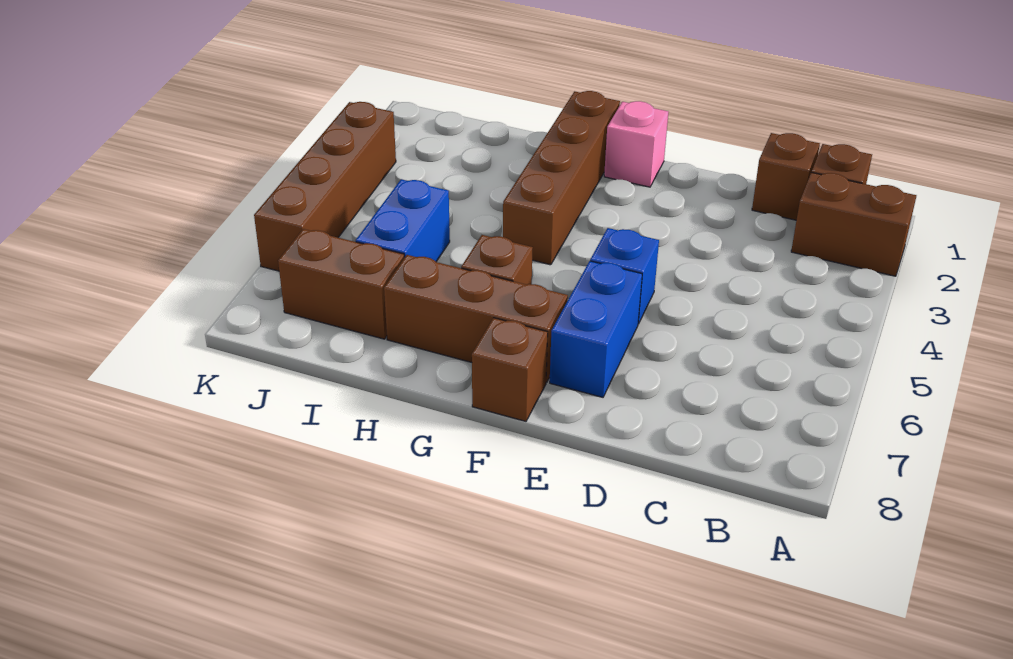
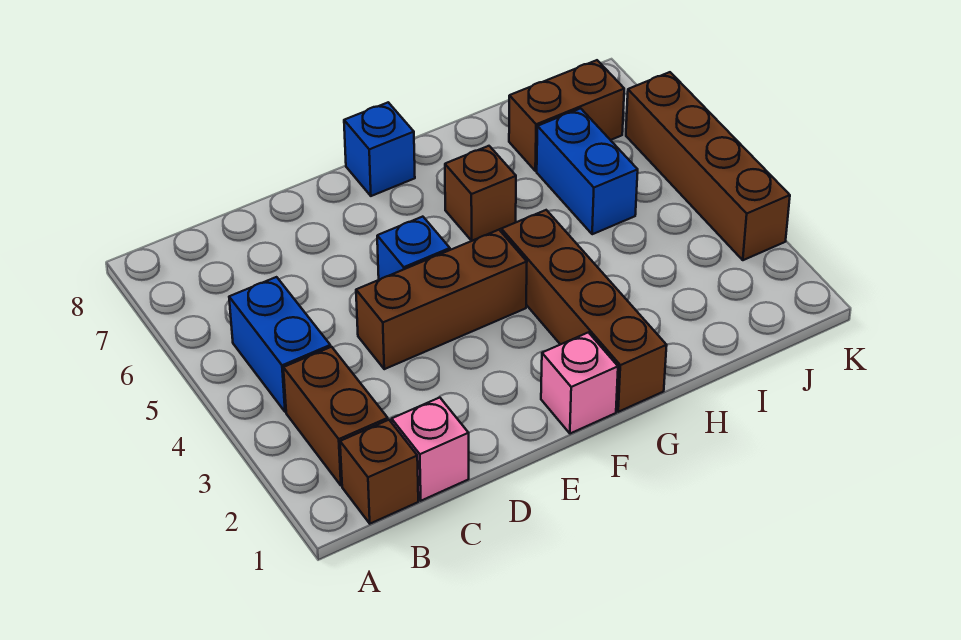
brown 1x2 brick [791,172,916,276] -> brown 1x2 brick turned to [283,347,388,486]
brown 1x1 brick [752,133,820,220] -> pink 1x1 brick [392,398,469,501]
blue 1x2 brick [550,261,642,397] -> blue 1x2 brick moved to [229,277,330,412]
brown 1x3 brick [384,255,568,383] -> brown 1x3 brick moved to [356,230,527,369]
brown 1x1 brick [472,318,548,421] -> blue 1x1 brick [344,102,415,196]

